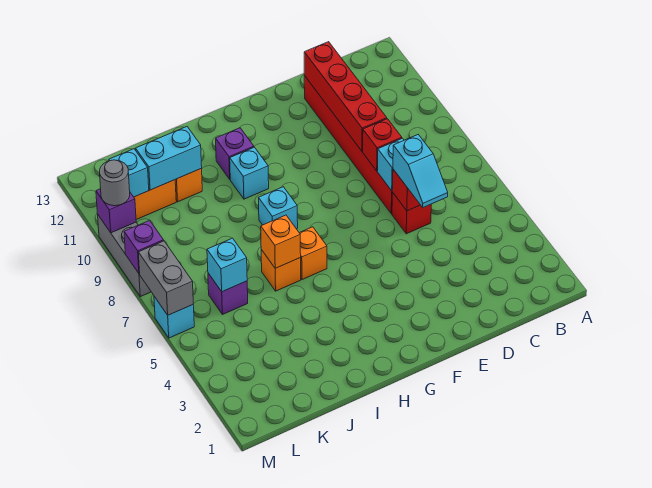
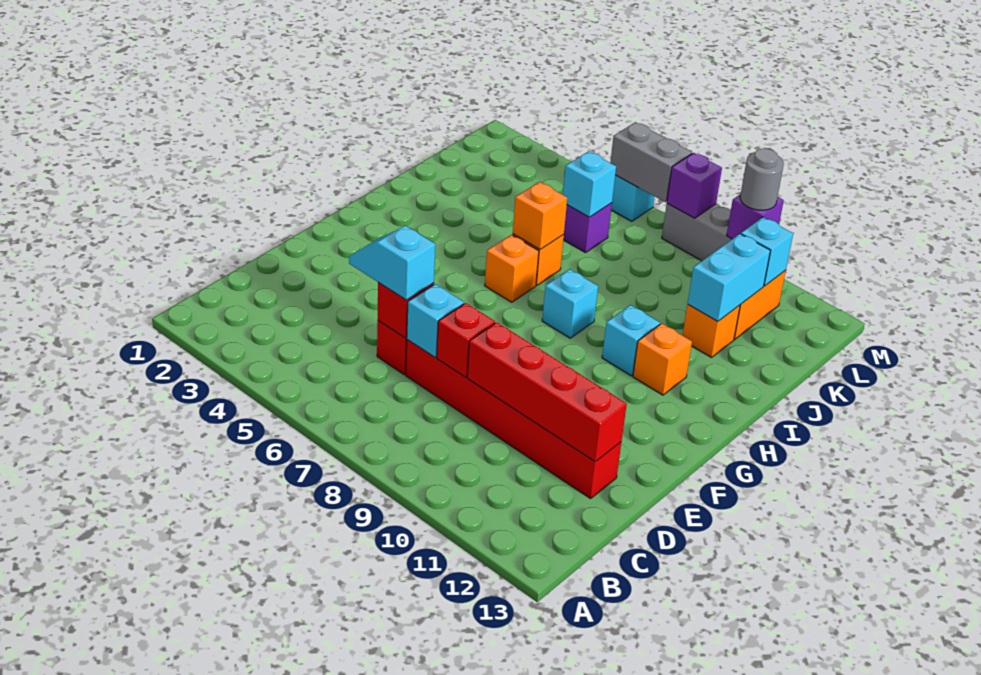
purple 1x1 brick [216,128,254,179] -> orange 1x1 brick [633,324,692,395]

